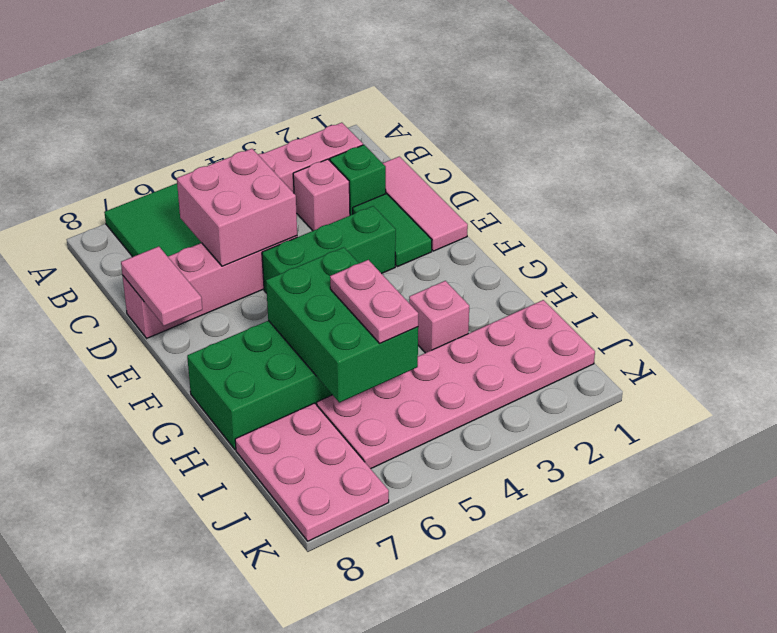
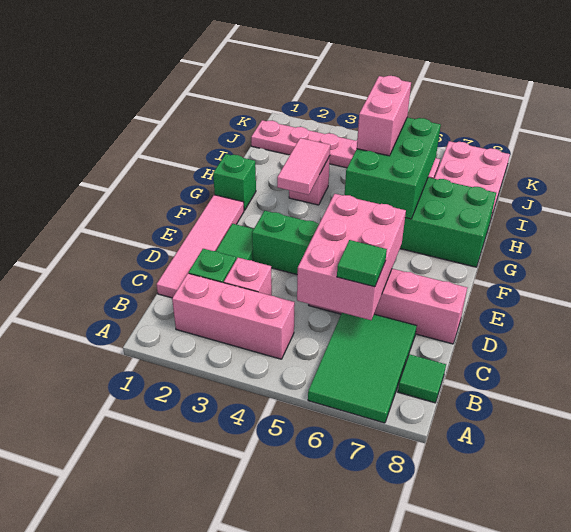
none -> green 1x1 tile [398,354,446,403]
pink 1x3 tile [383,156,468,251] -> pink 1x4 tile [156,195,244,298]
pink 2x2 brick [177,149,297,266] -> pink 2x3 brick [297,194,406,320]
none -> green 1x1 tile [337,240,387,287]
pink 1x2 tile [121,246,202,326] -> pink 1x2 tile moved to [277,138,330,195]
none -> green 1x1 brick [213,154,256,211]
pink 1x2 plate [330,260,418,343] -> pink 1x2 brick [357,76,411,156]
pink 2x6 plate [317,300,595,469] -> pink 1x6 plate [251,120,440,179]

